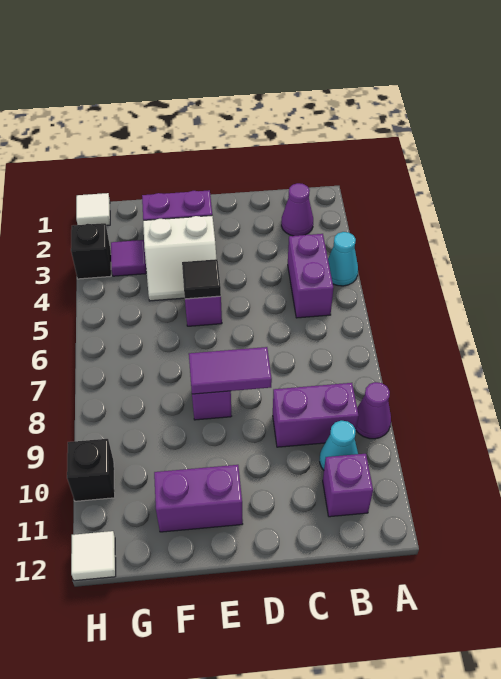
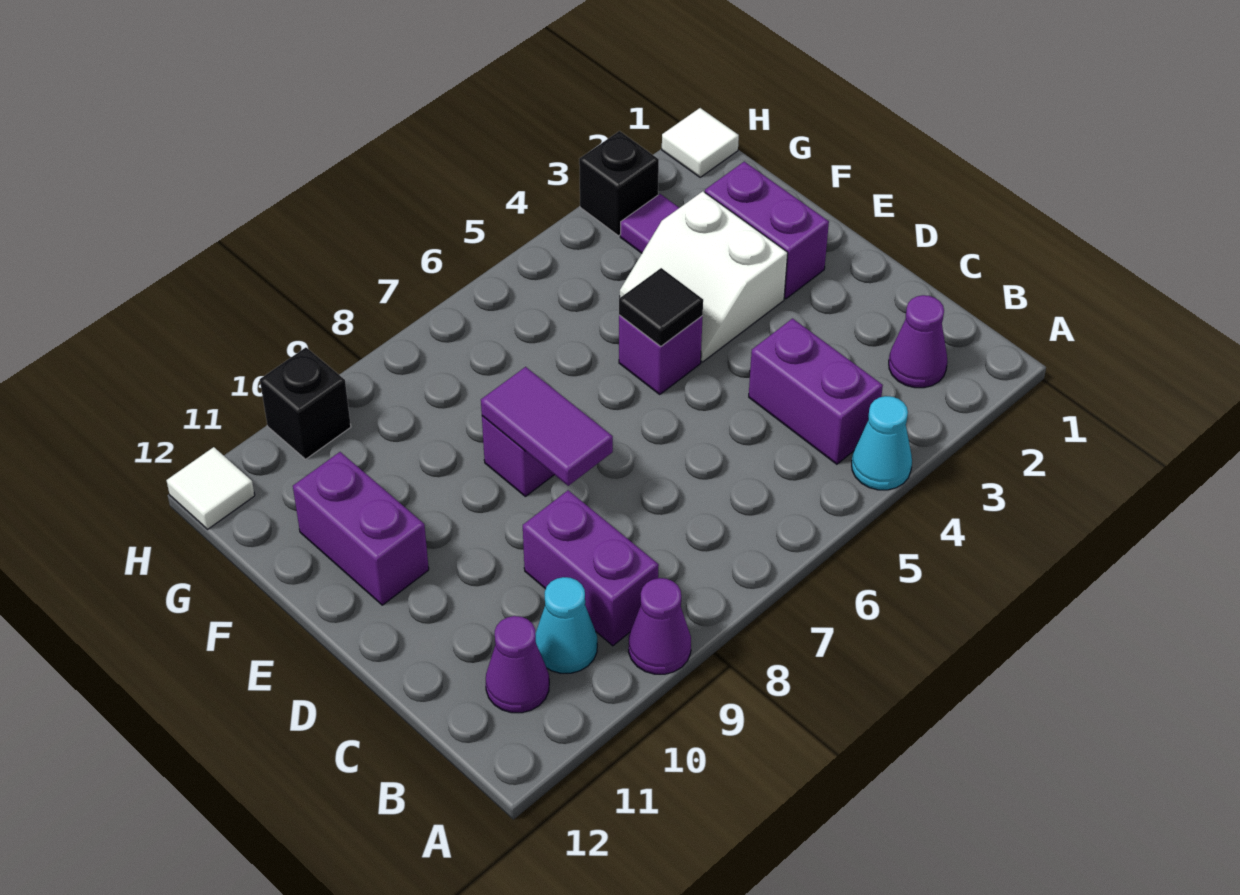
purple 1x2 brick [288,234,333,318] -> purple 1x2 brick turned to [749,319,883,464]
purple 1x1 brick [323,454,373,517] -> purple 1x1 cone [486,616,549,713]

